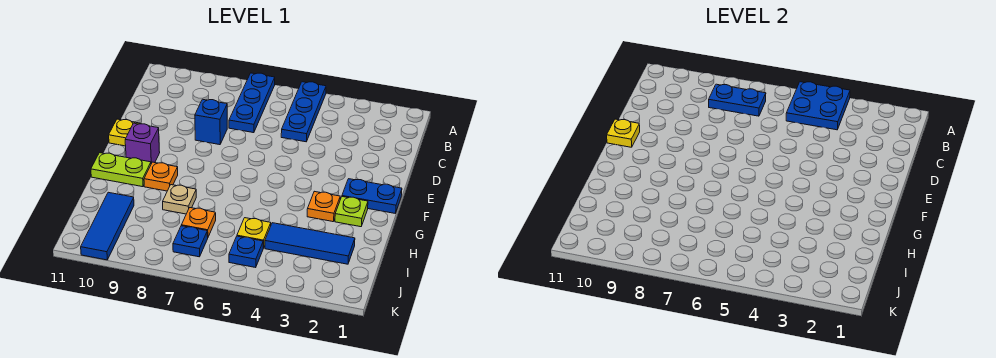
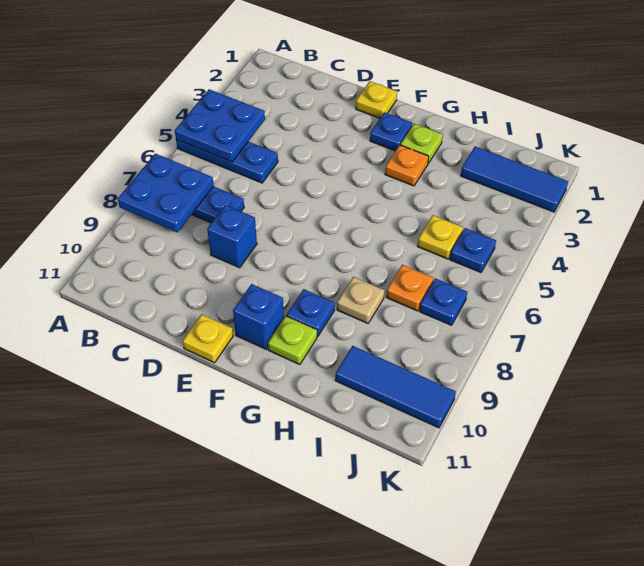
blue 1x2 plate [709,84,766,116] -> blue 2x2 plate [118,154,214,232]
yellow 1x1 plate [607,119,640,147] -> yellow 1x1 plate moved to [356,81,397,118]
blue 1x2 plate [342,179,402,213] -> blue 1x1 plate [370,112,413,151]
purple 1x1 brick [125,123,160,163] -> blue 1x1 brick [233,284,284,349]
orange 1x1 plate [144,162,178,191] -> blue 1x1 plate [286,289,335,336]
lime 1x2 plate [91,153,151,187] -> lime 1x1 plate [268,316,317,365]
blue 1x3 tile [265,223,355,264] -> blue 1x3 tile turned to [461,146,568,212]

